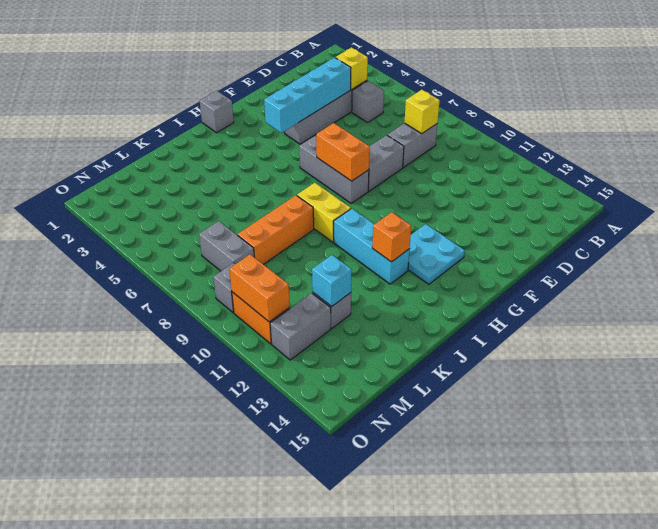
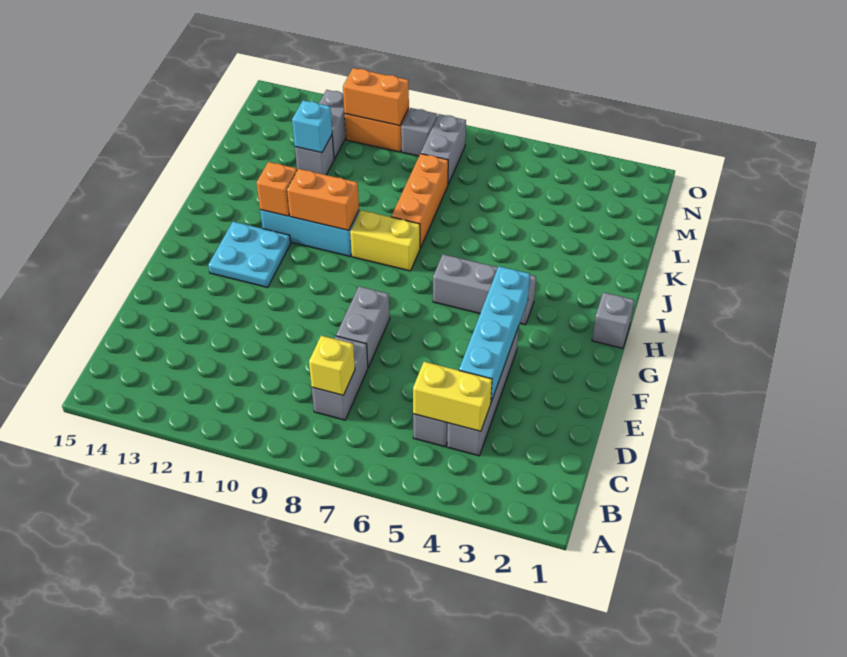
yellow 1x1 brick [335,48,368,90] -> yellow 1x2 brick [413,362,492,431]
grey 1x3 brick [299,135,369,203] -> grey 1x3 brick moved to [433,254,536,325]
orange 1x2 brick [316,123,370,181] -> orange 1x2 brick moved to [287,169,359,230]
grey 1x2 brick [199,221,254,271] -> grey 1x2 brick turned to [421,114,466,184]

